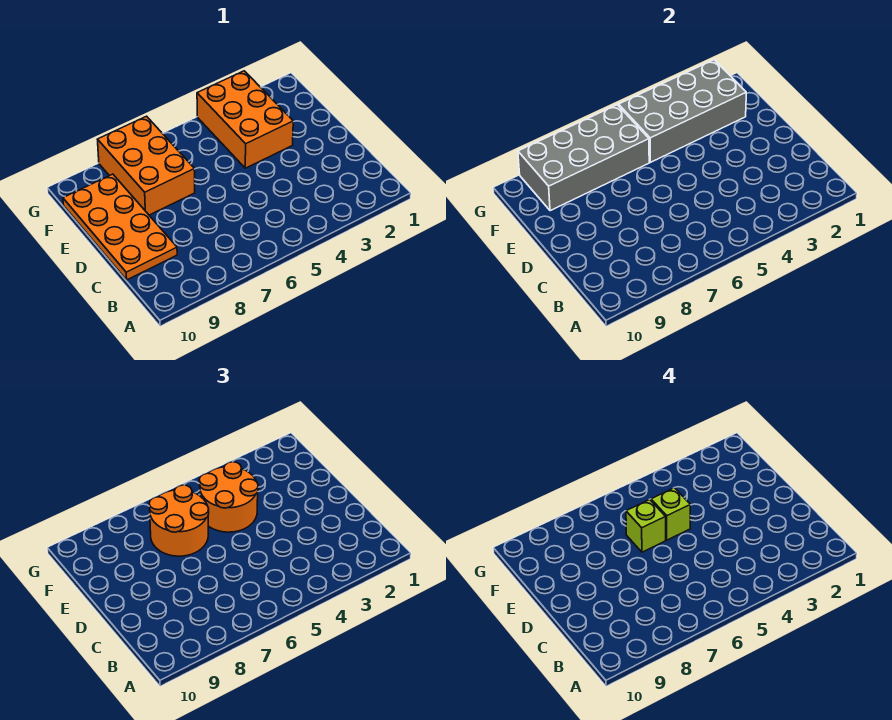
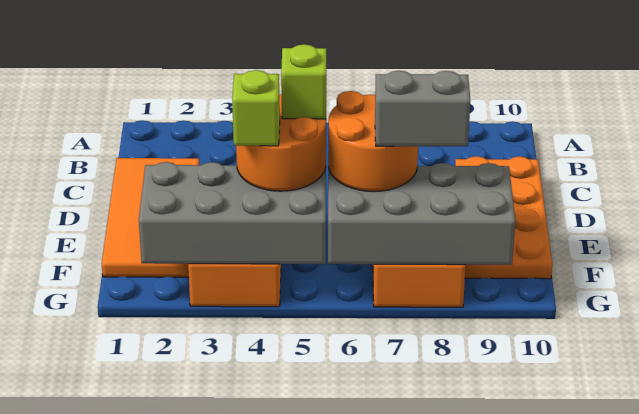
none -> orange 2x4 tile [102,158,199,277]
lime 1x1 brick [626,499,666,552] -> lime 1x1 brick moved to [232,70,280,146]
none -> grey 1x2 brick [375,71,471,146]

